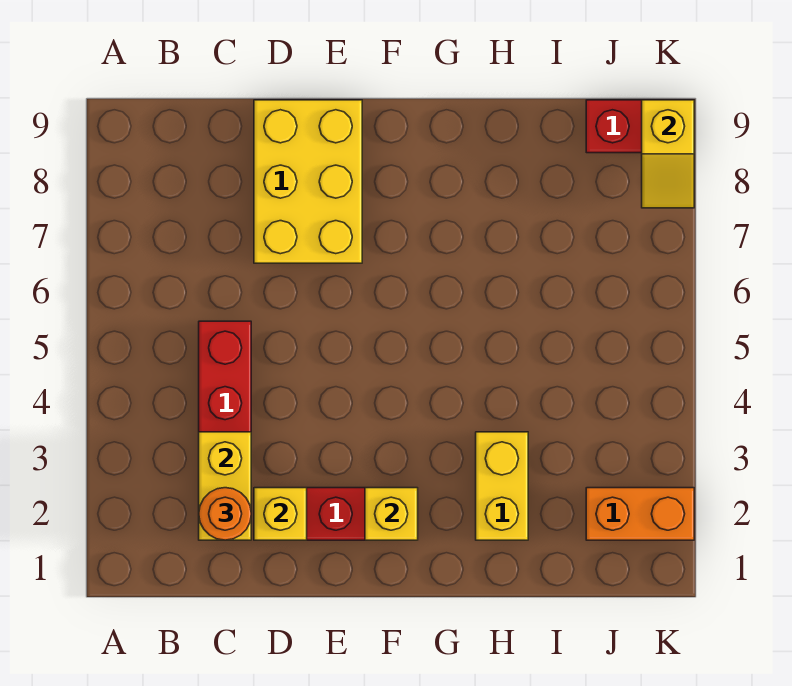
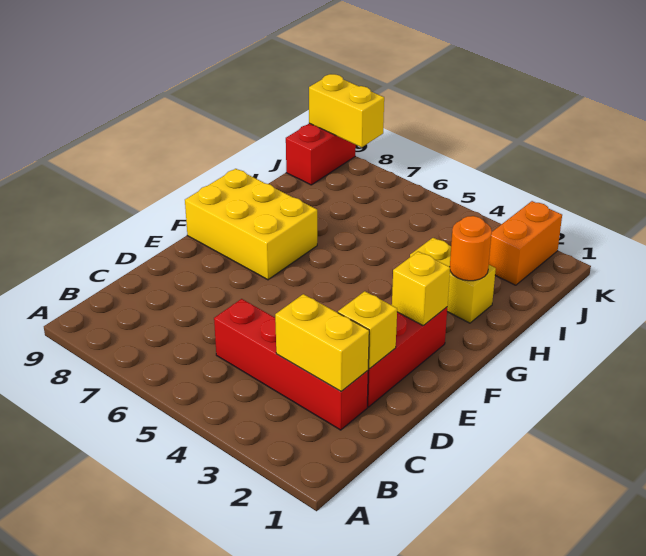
orange 1x1 round brick [199,488,251,540] -> orange 1x1 round brick moved to [450,216,492,281]
yellow 2x3 brick [254,100,362,263] -> yellow 2x3 brick moved to [185,169,317,280]
yellow 1x2 slope [642,100,694,208] -> yellow 1x2 brick [309,74,384,147]

